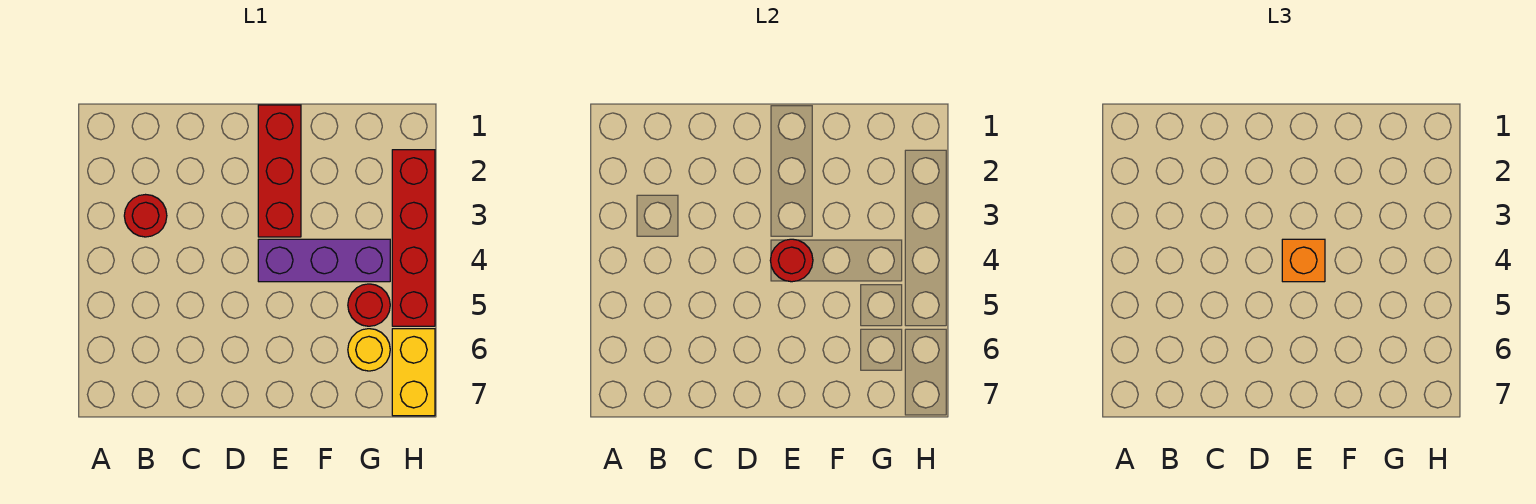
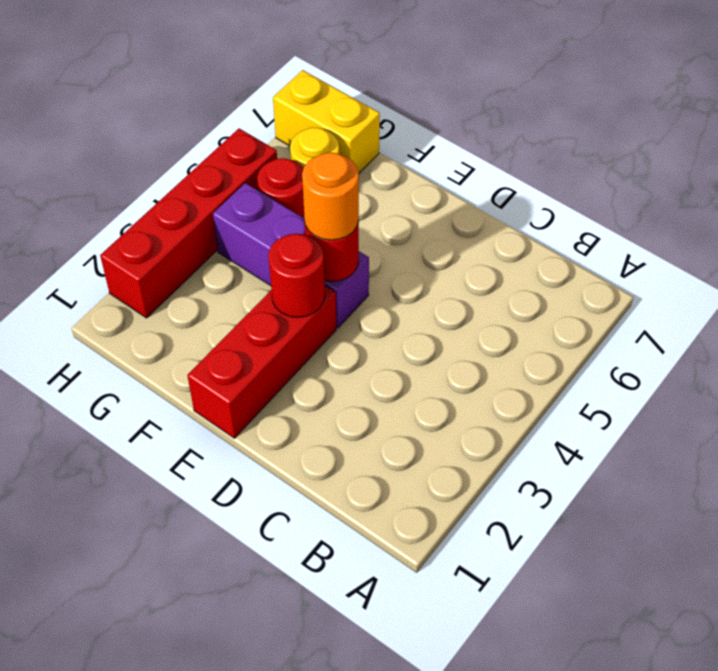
red 1x1 round brick [124,195,167,237] -> red 1x1 round brick moved to [268,234,325,317]
orange 1x1 brick [1282,239,1325,282] -> orange 1x1 round brick [302,153,359,240]
yellow 1x2 brick [392,329,435,416] -> yellow 1x2 brick turned to [273,70,380,174]

